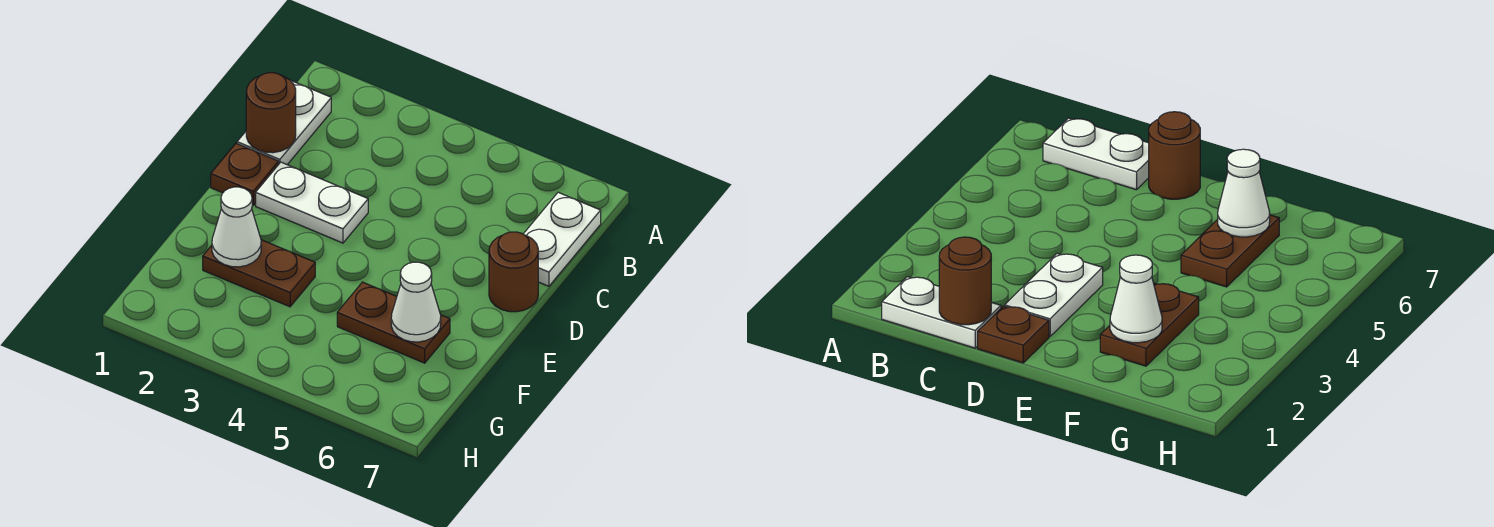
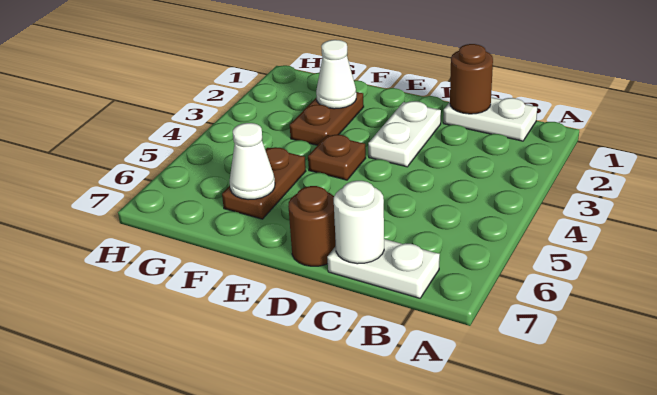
none -> white 1x1 round brick [334,181,384,264]
brown 1x1 plate [211,144,279,205] -> brown 1x1 plate moved to [308,135,366,180]

